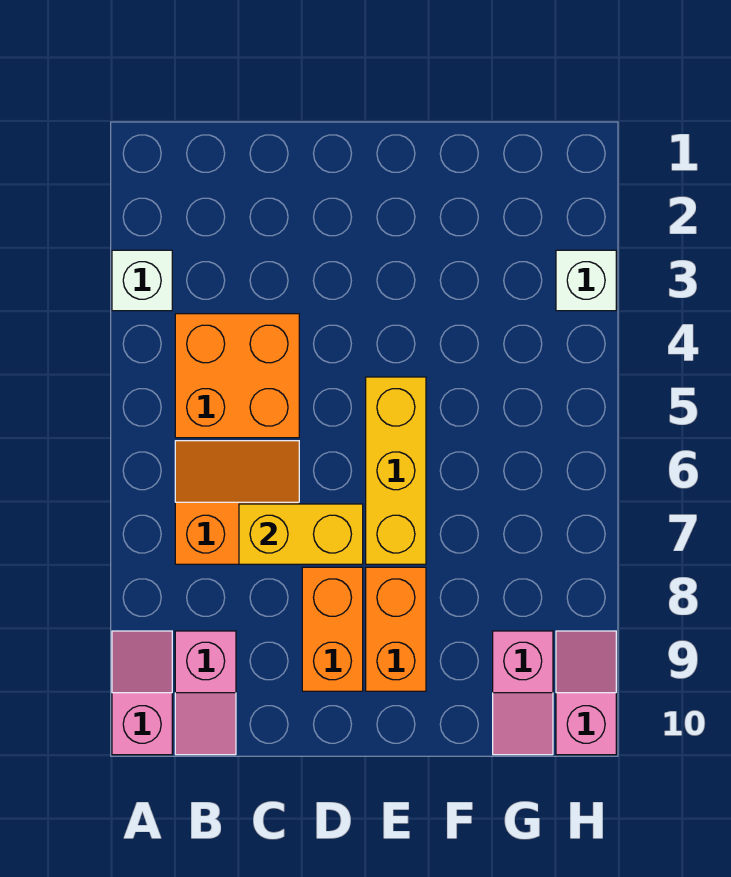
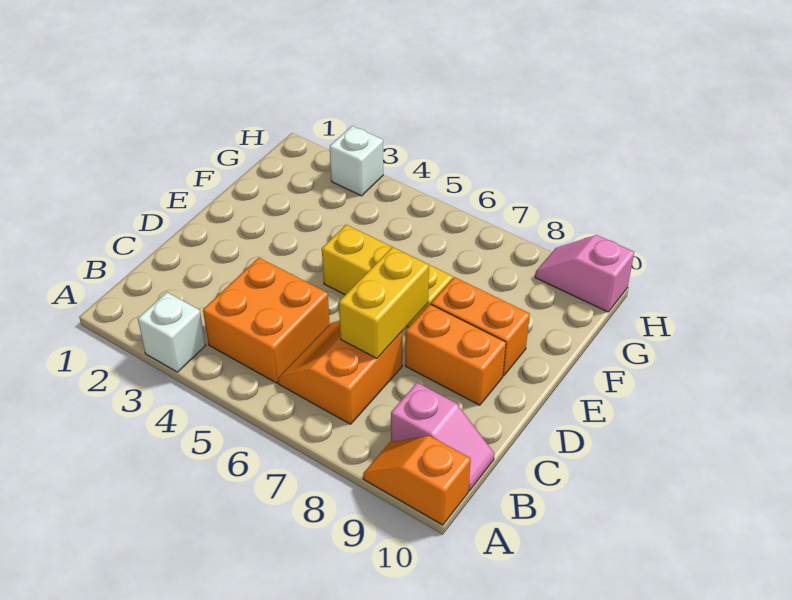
pink 1x2 slope [112,631,172,755] -> orange 1x2 slope [363,436,471,525]
pink 1x2 slope [493,631,553,755] -> none

